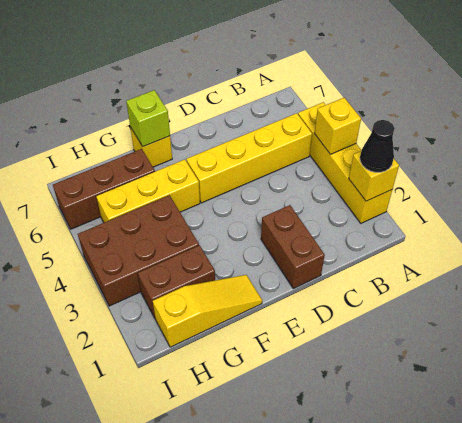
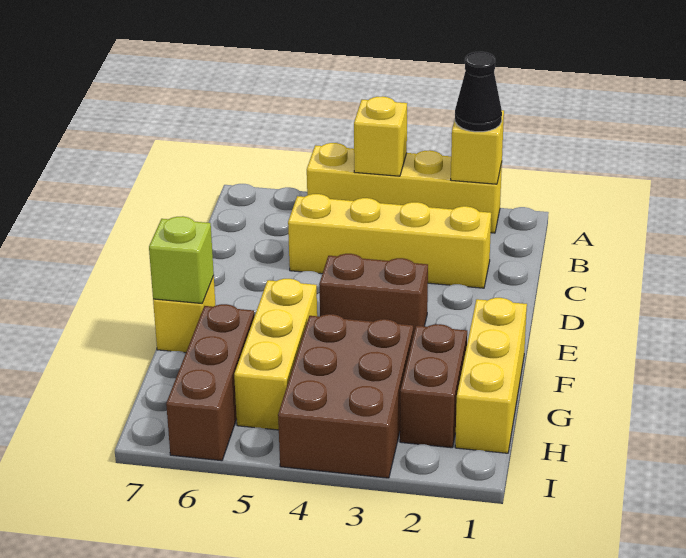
yellow 1x4 brick [186,113,312,203] -> yellow 1x4 brick turned to [288,194,491,288]
brown 1x2 brick [261,205,325,289] -> brown 1x2 brick moved to [319,254,428,336]
yellow 1x3 slope [153,275,262,347] -> yellow 1x3 brick [455,298,527,453]

